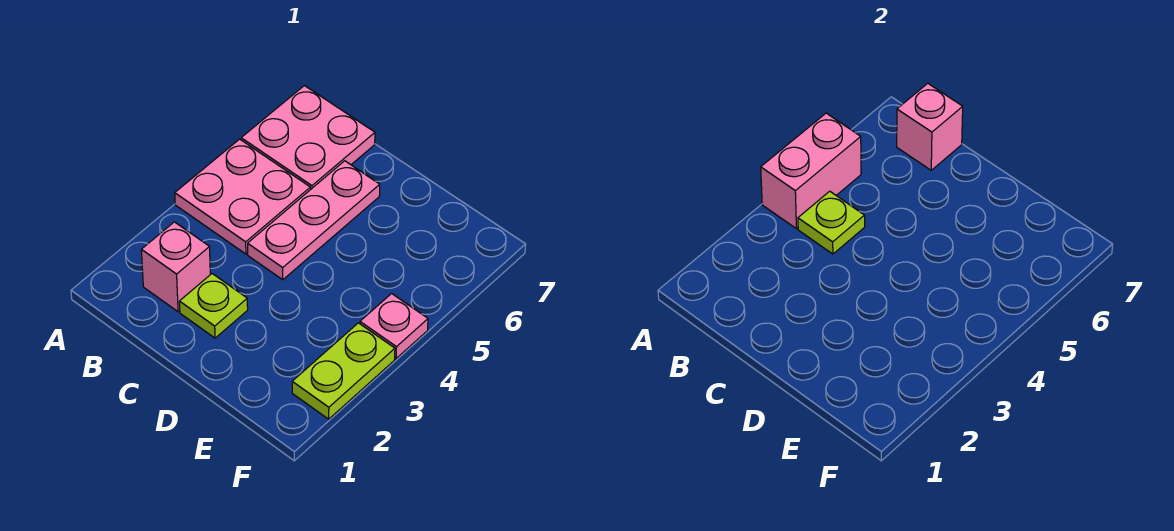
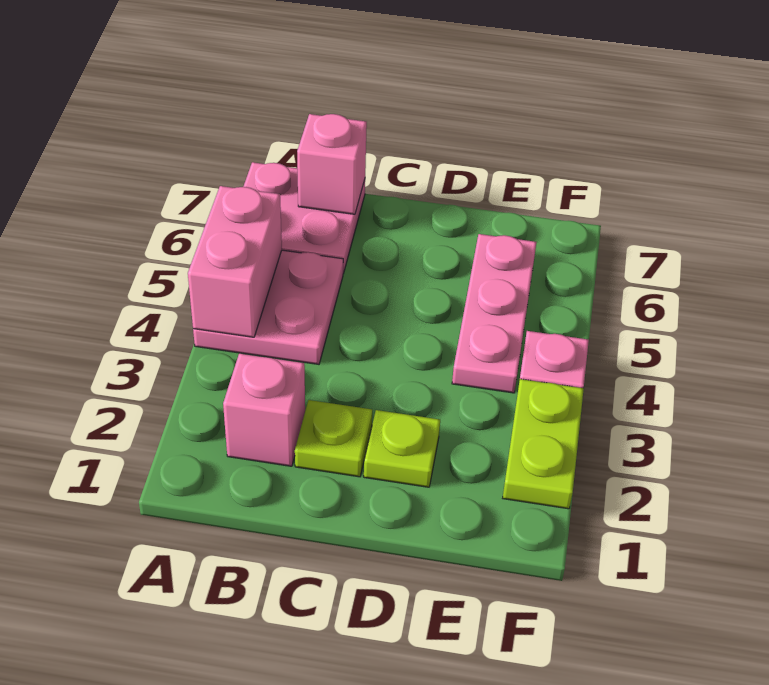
lime 1x1 plate [798,191,865,254] -> lime 1x1 plate moved to [364,410,440,487]
pink 1x3 plate [248,161,380,280] -> pink 1x3 plate moved to [452,234,537,393]

